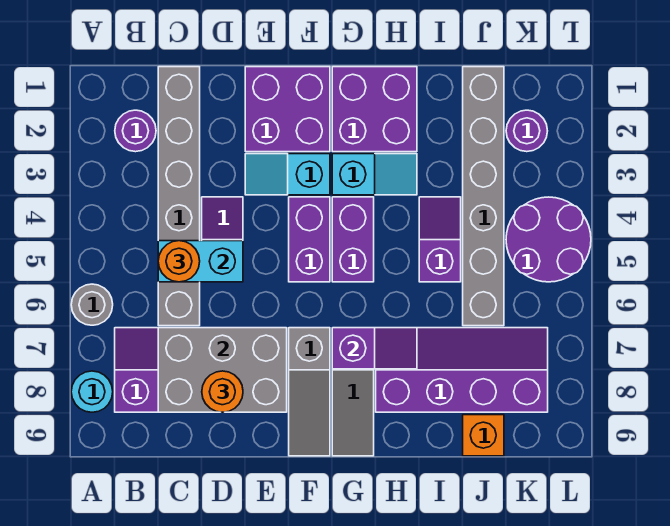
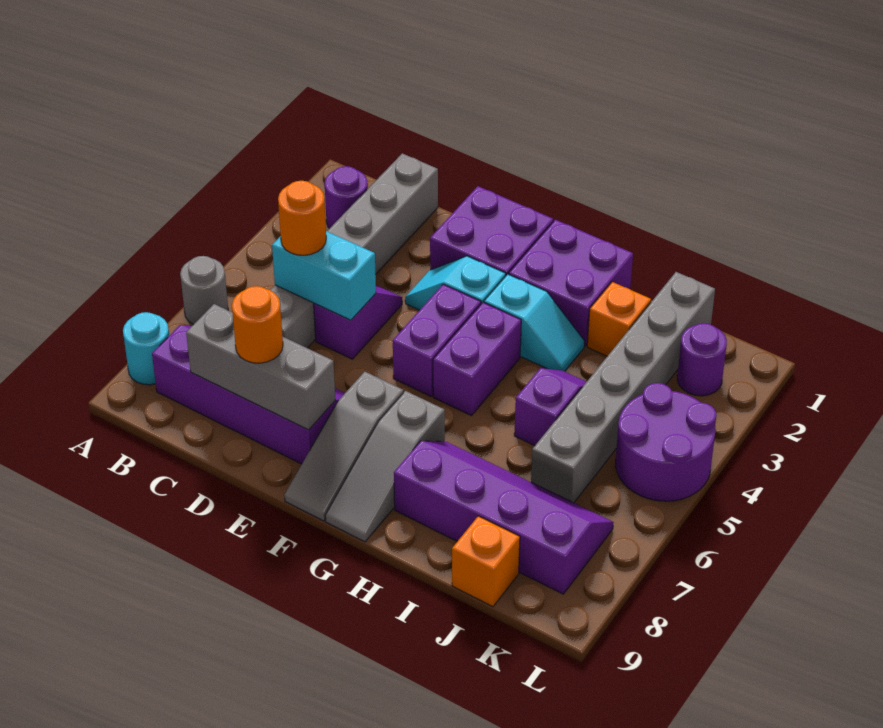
grey 2x3 brick [158,328,287,412] -> grey 1x3 brick [186,304,335,430]
purple 1x2 slope [332,328,417,369] -> none
none -> orange 1x1 brick [587,282,651,356]

